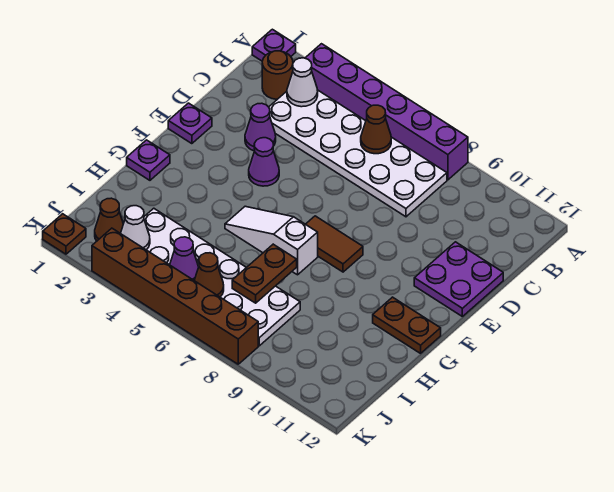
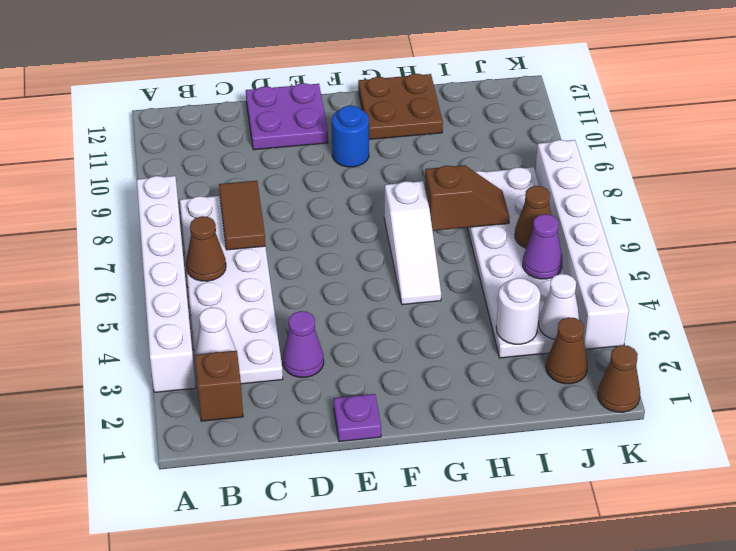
purple 1x1 plate [252,29,296,61] -> none
purple 1x6 brick [305,44,468,180] -> white 1x6 brick [137,176,196,392]
brown 1x1 round brick [262,51,293,99] -> brown 1x1 brick [195,351,243,421]
purple 1x1 cone [249,138,279,186] -> none
brown 1x2 tile [306,216,363,272] -> brown 1x2 tile moved to [219,181,265,250]
none -> blue 1x1 round brick [332,106,369,167]
purple 1x1 plate [127,140,170,180] -> none
brown 1x2 plate [373,297,441,353] -> brown 2x2 plate [358,74,443,139]
brown 1x2 plate [232,244,297,303] -> brown 1x2 slope [425,165,510,231]
none -> white 1x1 round brick [496,278,540,344]
brown 1x1 plate [43,214,86,254] -> brown 1x1 cone [598,345,640,412]
brown 1x6 brick [92,228,258,364] -> white 1x6 brick [535,140,629,349]

